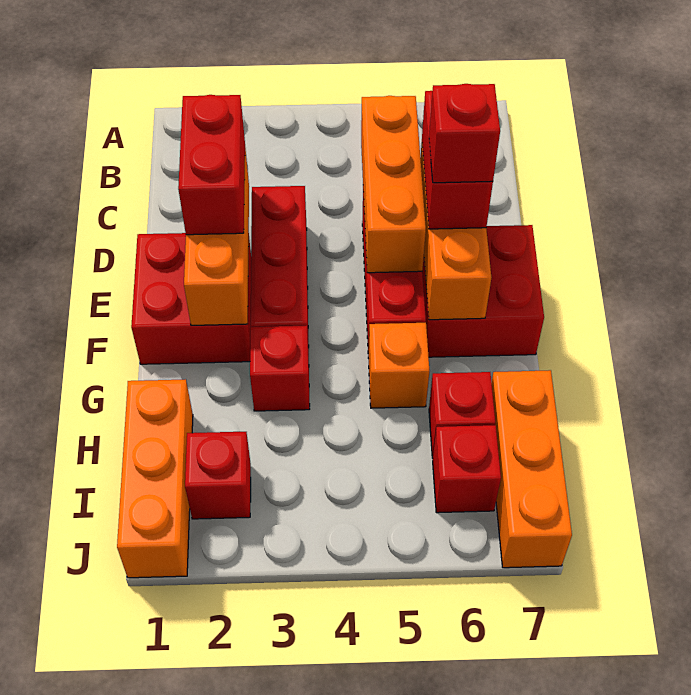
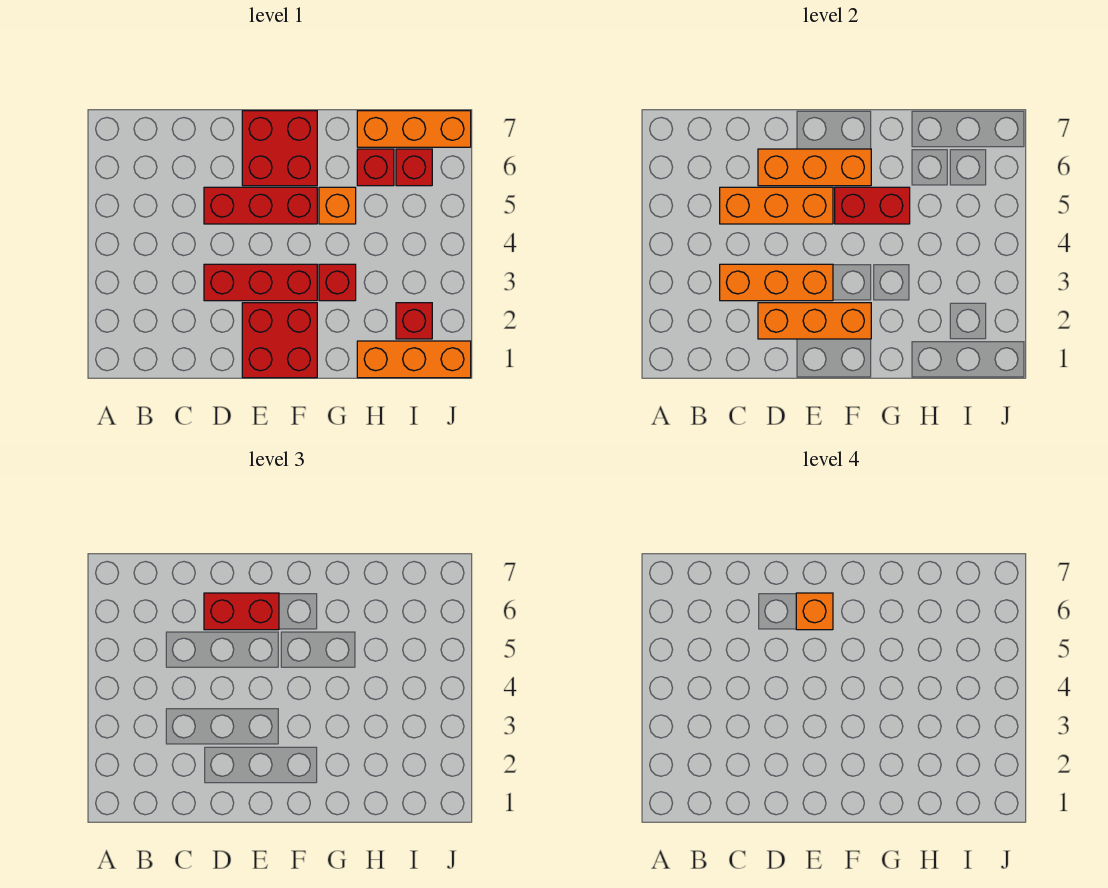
none -> orange 1x3 brick [720,264,833,301]
red 1x2 brick [178,95,245,235] -> red 1x2 brick moved to [835,187,910,224]
red 1x1 brick [429,84,500,183] -> orange 1x1 brick [796,593,833,630]

